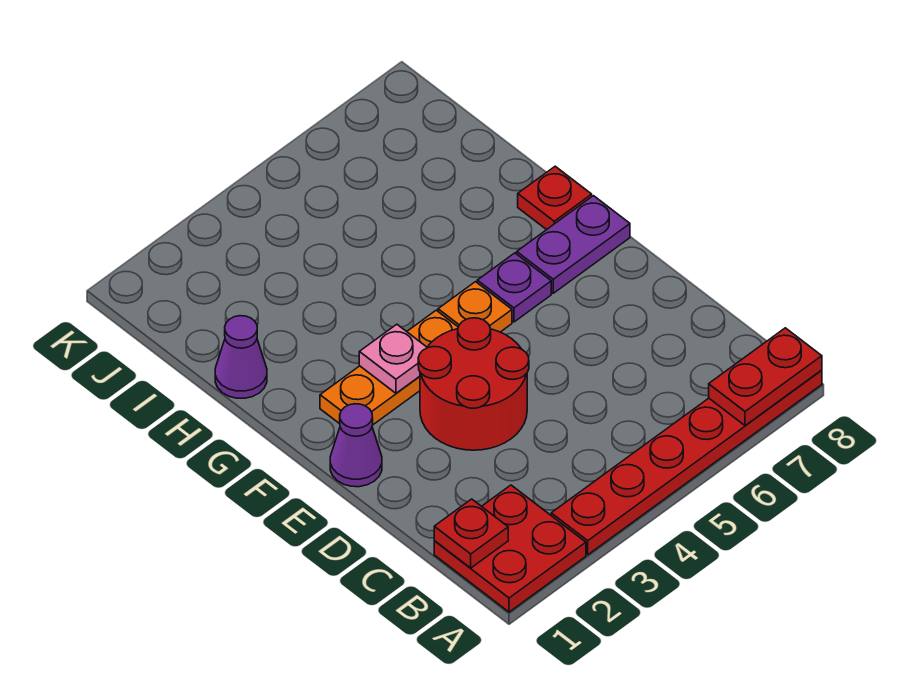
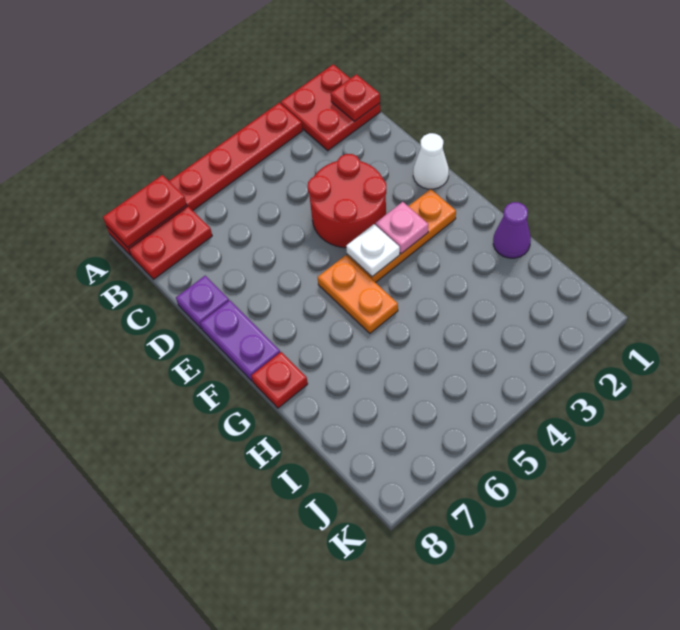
none -> red 1x2 plate [129,206,212,279]
purple 1x1 cone [330,404,382,487] -> white 1x1 cone [413,133,449,189]
none -> white 1x1 plate [346,224,400,277]
orange 1x1 plate [438,282,512,332] -> orange 1x2 plate [317,255,398,333]
purple 1x1 plate [477,253,551,322] -> purple 1x1 plate moved to [176,276,229,329]
purple 1x2 plate [517,196,630,293] -> purple 1x2 plate turned to [200,300,280,381]

